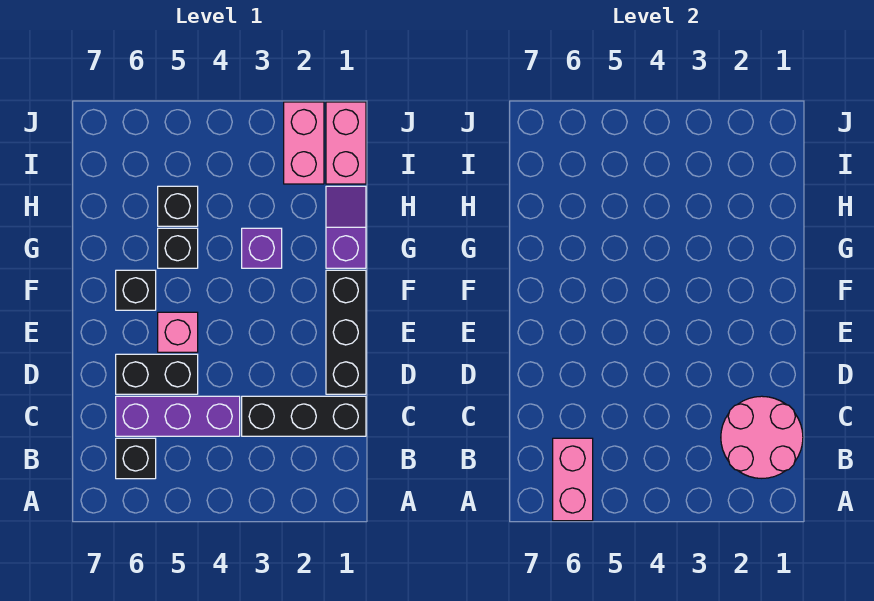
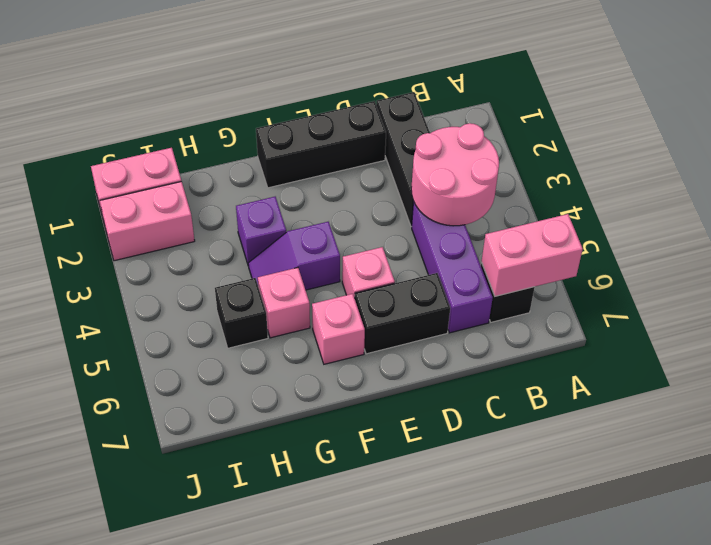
pink 2x2 round brick [721,396,803,478] -> pink 2x2 round brick moved to [411,123,499,226]
black 1x2 brick [116,354,198,394] -> black 1x2 brick turned to [355,273,450,354]
black 1x1 brick [116,270,156,310] -> pink 1x1 brick [312,294,365,364]
purple 1x2 slope [326,186,366,268] -> purple 1x2 slope moved to [248,222,340,290]
black 1x1 brick [158,228,198,268] -> pink 1x1 brick [258,268,310,338]

